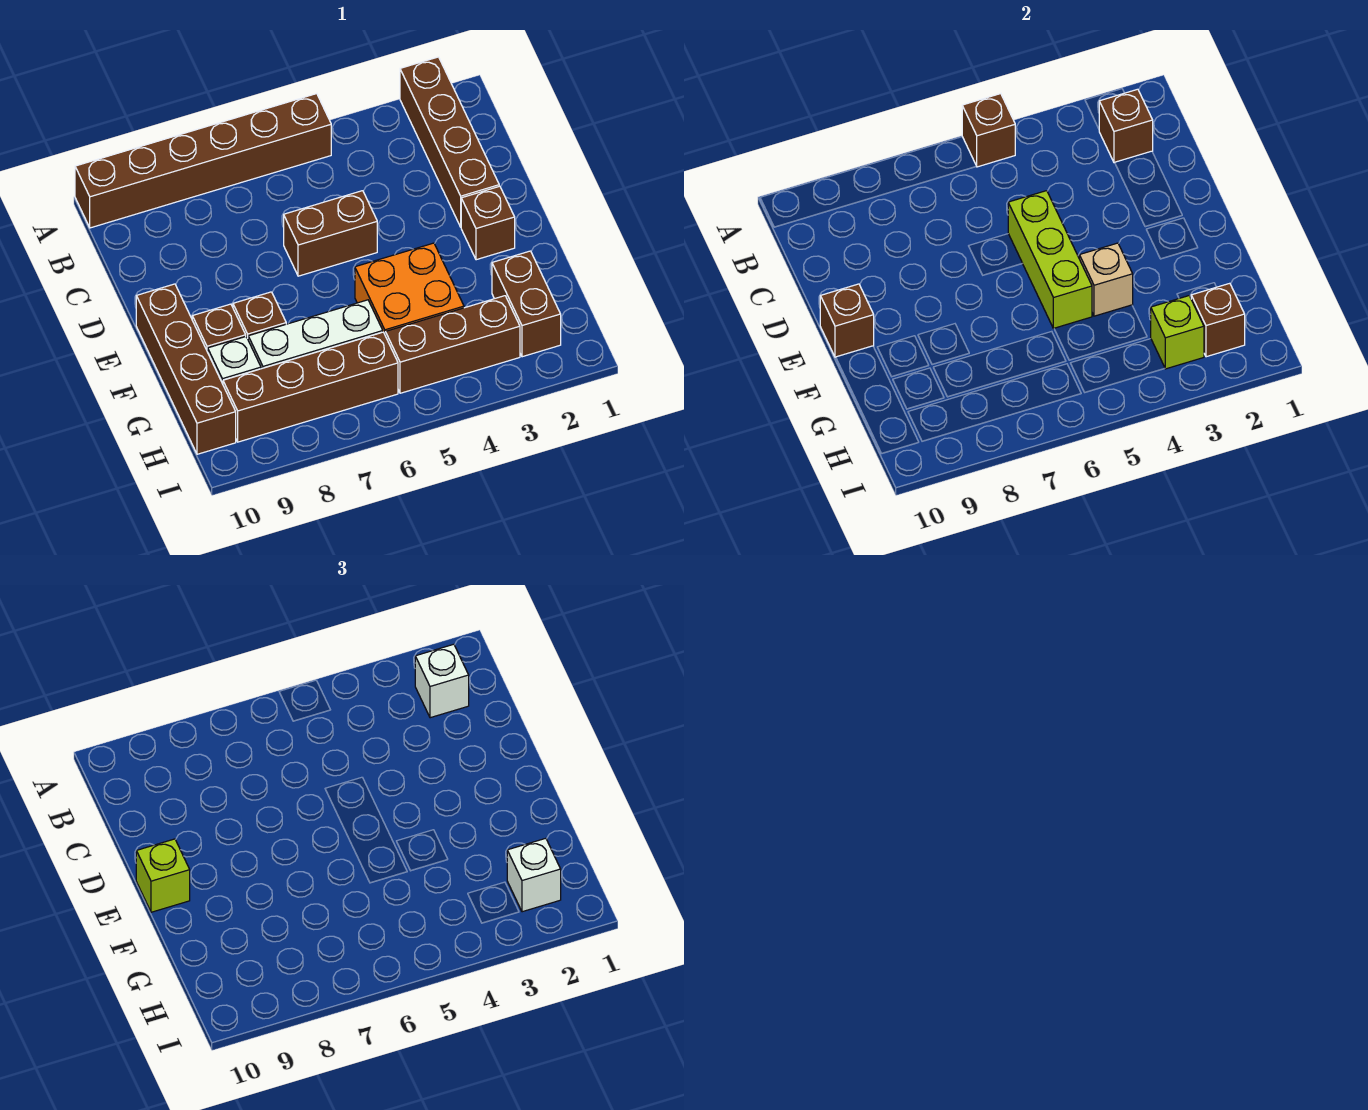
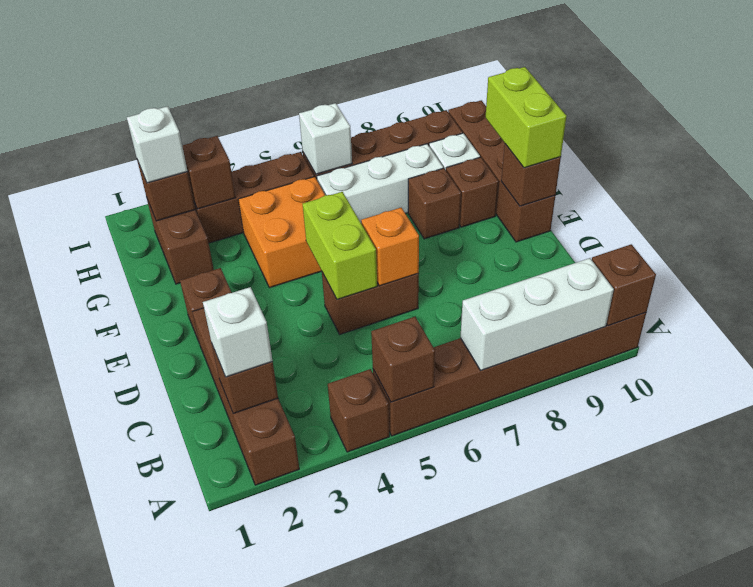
none -> brown 1x1 brick [328,369,389,452]
none -> white 1x3 brick [460,258,614,370]
none -> brown 1x1 brick [592,244,656,326]
lime 1x3 brick [1008,191,1092,329] -> lime 1x2 brick [303,192,377,299]
none -> orange 1x1 brick [361,208,419,286]
lime 1x1 brick [136,839,190,912] -> lime 1x2 brick [485,67,567,168]
tan 1x1 brick [1079,243,1133,316] -> none
lime 1x1 brick [1151,296,1204,369] -> brown 1x1 brick [182,136,236,209]
none -> white 1x1 brick [299,103,352,174]

